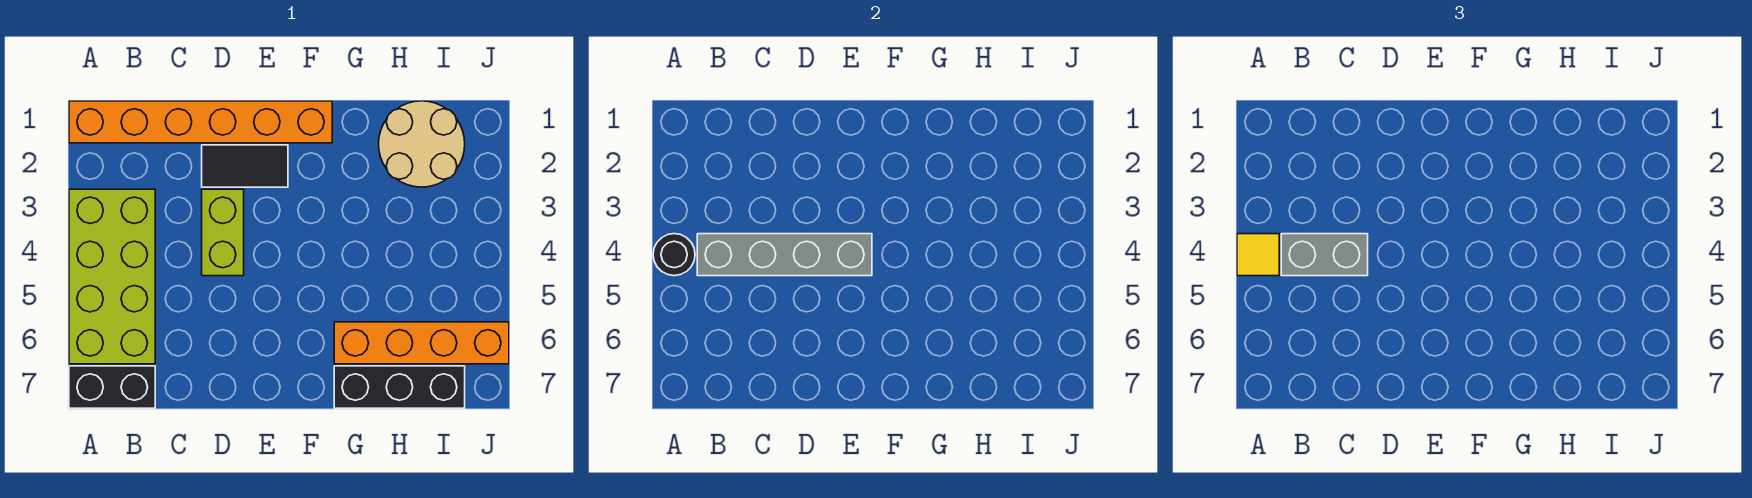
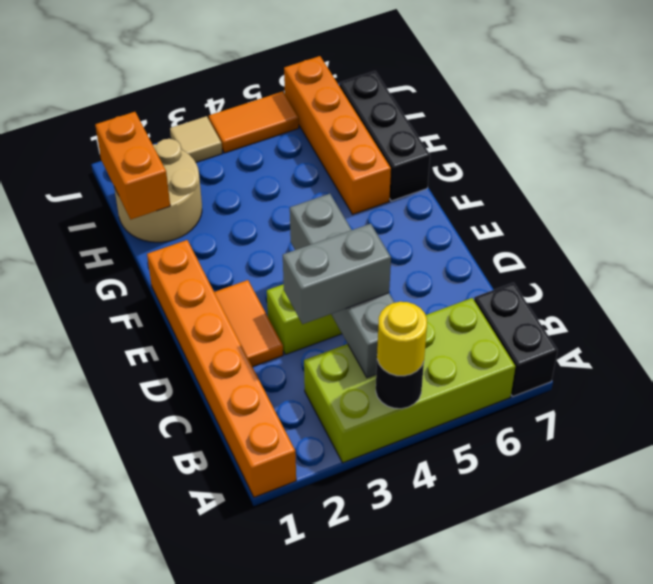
yellow 1x1 tile [1237,234,1279,276] -> yellow 1x1 round brick [377,302,427,376]
grey 1x2 brick [1281,234,1368,276] -> grey 1x2 brick turned to [283,224,391,324]
black 1x2 tile [202,145,288,187] -> orange 1x2 tile [214,280,283,367]
none -> orange 1x2 brick [95,112,170,220]
none -> tan 1x1 tile [170,116,222,162]
none -> orange 1x2 tile [209,92,299,153]

